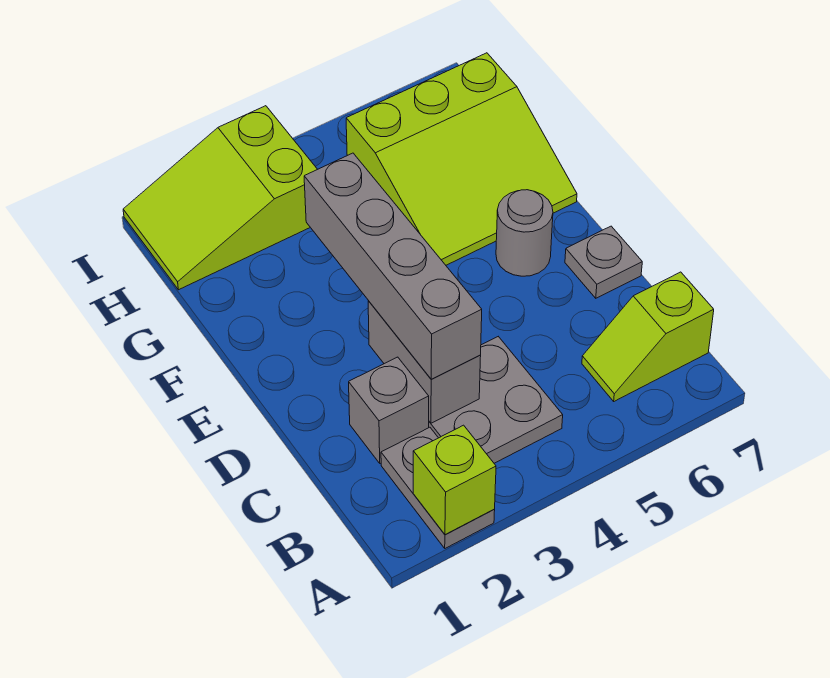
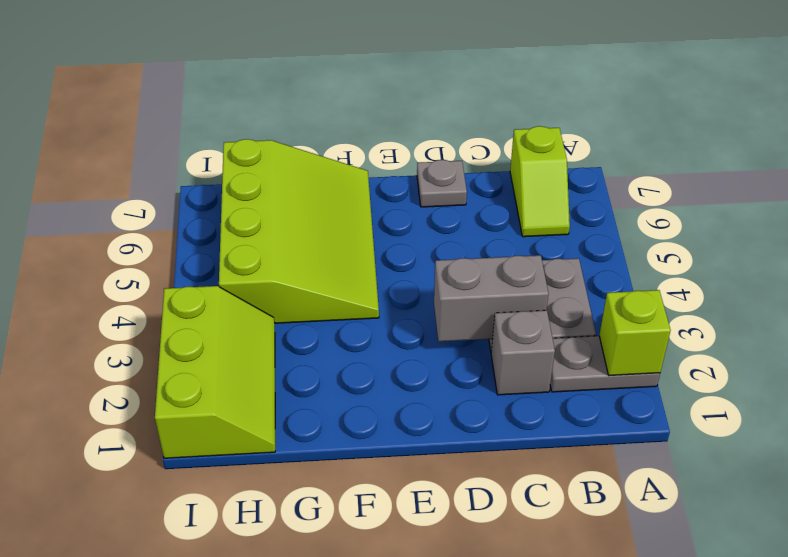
grey 1x4 brick [304,153,482,379] -> none
grey 1x1 round brick [496,190,553,276] -> none
lime 3x3 slope [346,53,577,265] -> lime 3x4 slope [219,139,379,323]
lime 2x3 slope [123,106,317,290] -> lime 2x3 slope turned to [155,286,275,458]

